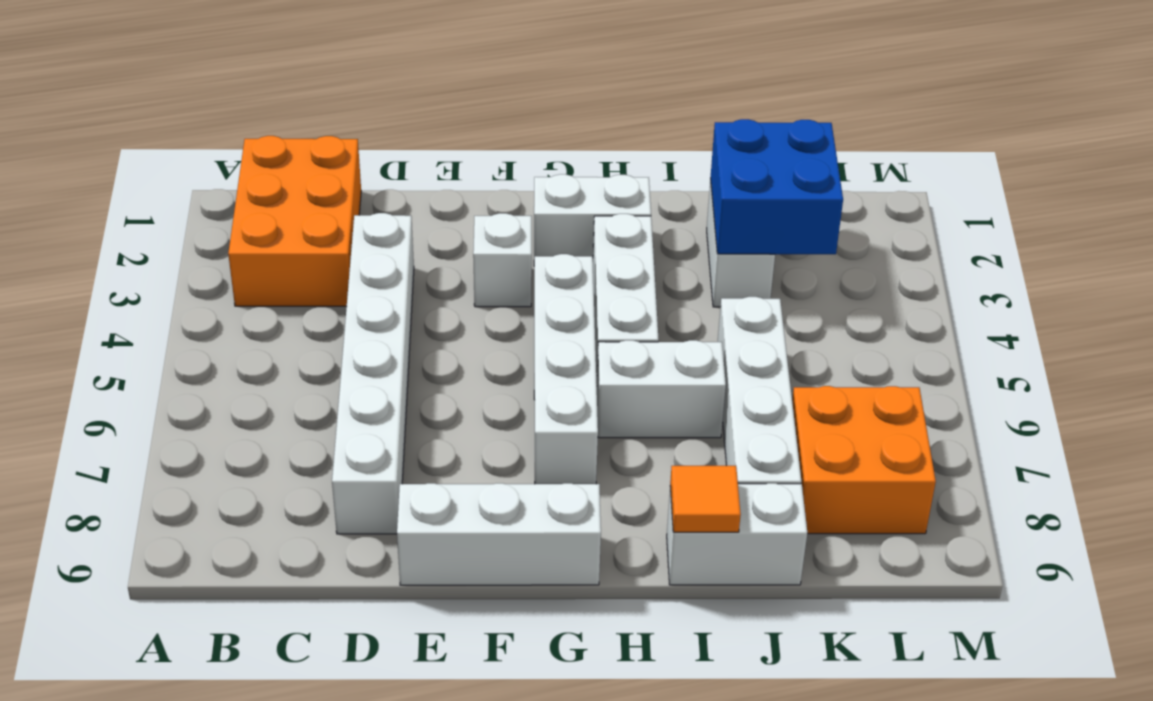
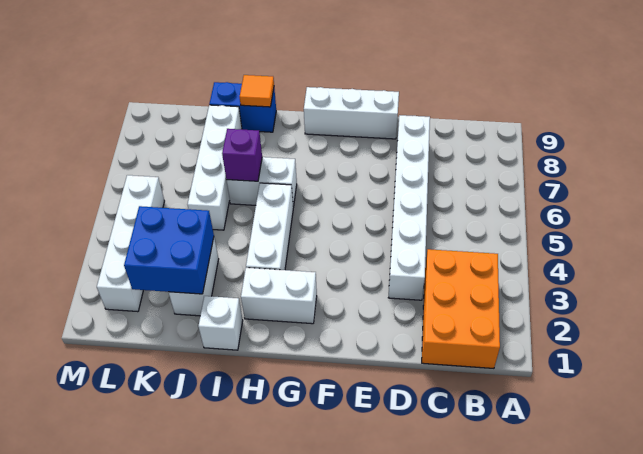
white 1x1 brick [473,213,532,307] -> white 1x1 brick moved to [198,296,243,350]
white 1x4 brick [534,254,598,484] -> white 1x4 brick moved to [97,175,164,312]
none -> purple 1x1 brick [222,129,262,181]
white 1x2 brick [667,483,807,585] -> blue 1x2 brick [209,82,276,132]
orange 2x2 brick [792,386,936,534] -> none

